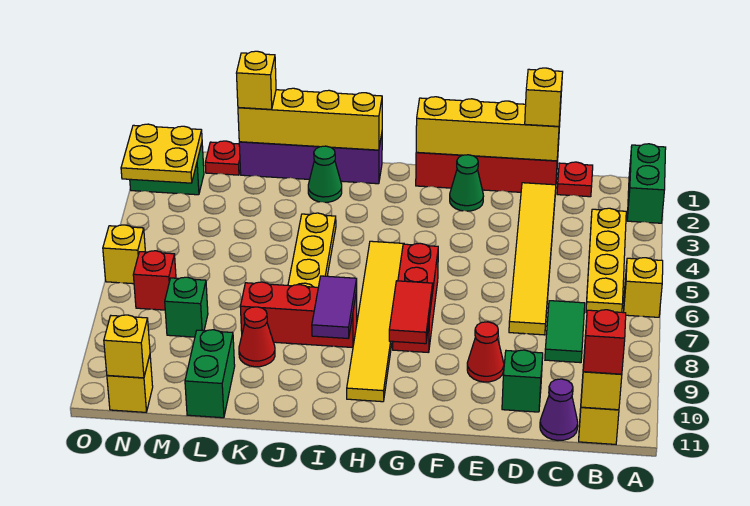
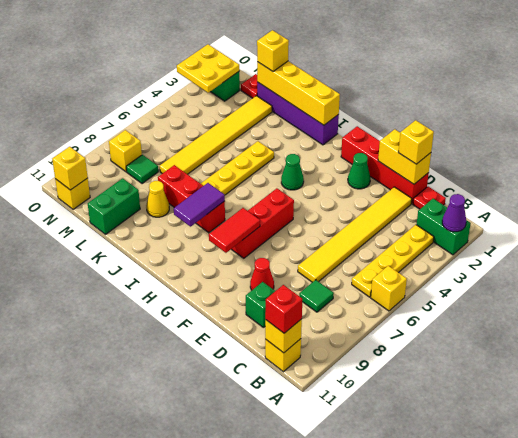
green 1x2 brick [627,144,666,223] -> green 1x2 brick turned to [417,199,471,255]
green 1x2 tile [545,301,585,363] -> green 1x1 tile [299,280,334,312]
purple 1x1 cone [540,379,578,440] -> purple 1x1 cone moved to [442,194,466,232]
yellow 1x4 brick [416,97,560,161] -> yellow 1x2 brick [378,129,431,184]
yellow 1x6 tile [347,241,404,402] -> yellow 1x6 tile moved to [160,96,272,174]
green 1x1 cone [308,146,342,202] -> green 1x1 cone moved to [281,154,304,190]
red 1x1 cone [239,307,275,367] -> yellow 1x1 cone [146,181,169,217]
green 1x1 brick [165,277,208,337] -> green 1x1 tile [126,155,158,184]
red 1x1 brick [133,251,176,310] -> none
yellow 1x1 brick [103,225,145,284] -> yellow 1x1 brick moved to [109,130,142,172]

